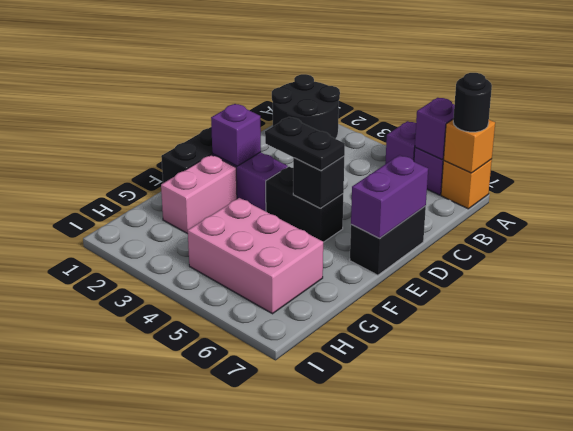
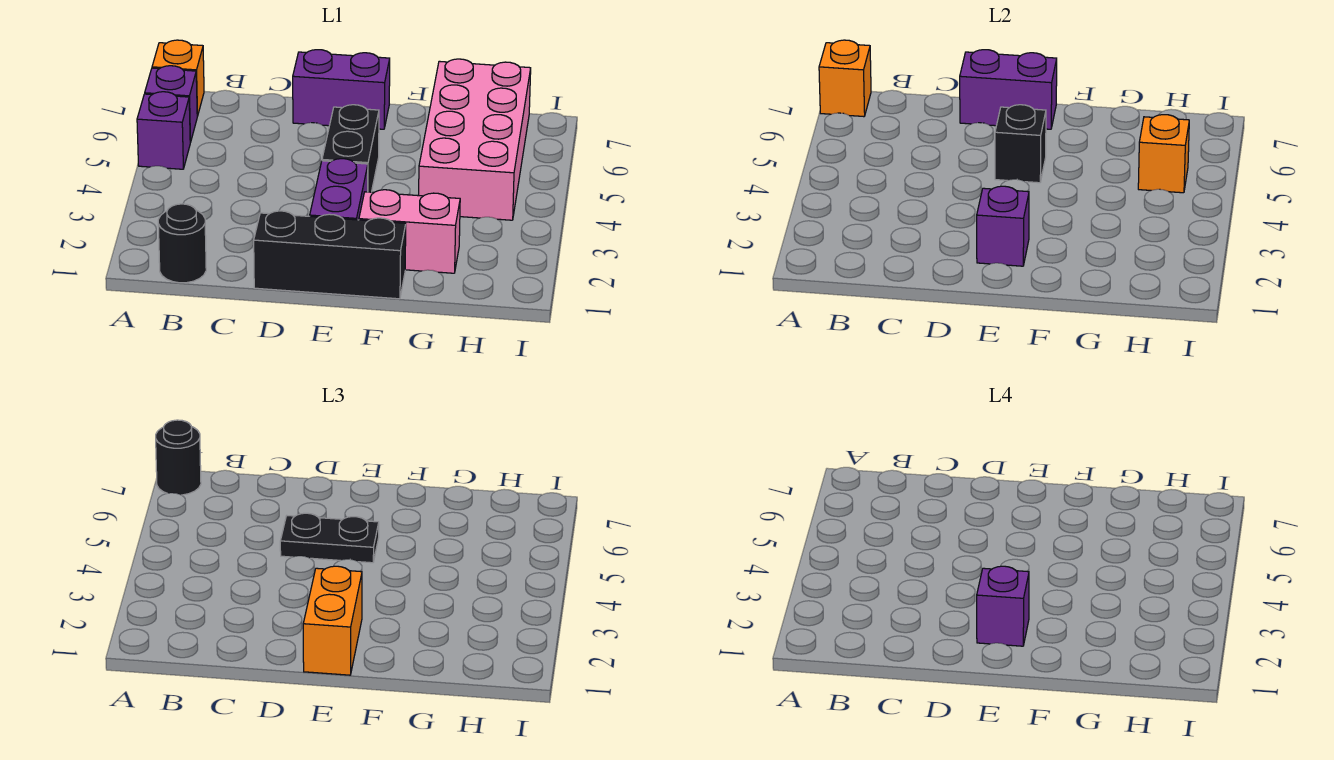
black 2x2 round brick [272,74,340,139] -> black 1x1 round brick [158,204,206,283]
purple 1x1 brick [415,98,454,160] -> purple 1x1 brick moved to [977,566,1029,646]
black 1x2 brick [350,206,426,275] -> purple 1x2 brick [293,50,390,129]
none -> orange 1x2 brick [303,566,362,675]
black 1x2 plate [265,117,345,171] -> black 1x2 plate turned to [280,513,379,563]
pink 2x3 brick [188,198,323,314] -> pink 2x4 brick [419,59,531,220]
none -> orange 1x1 brick [1138,115,1189,193]

